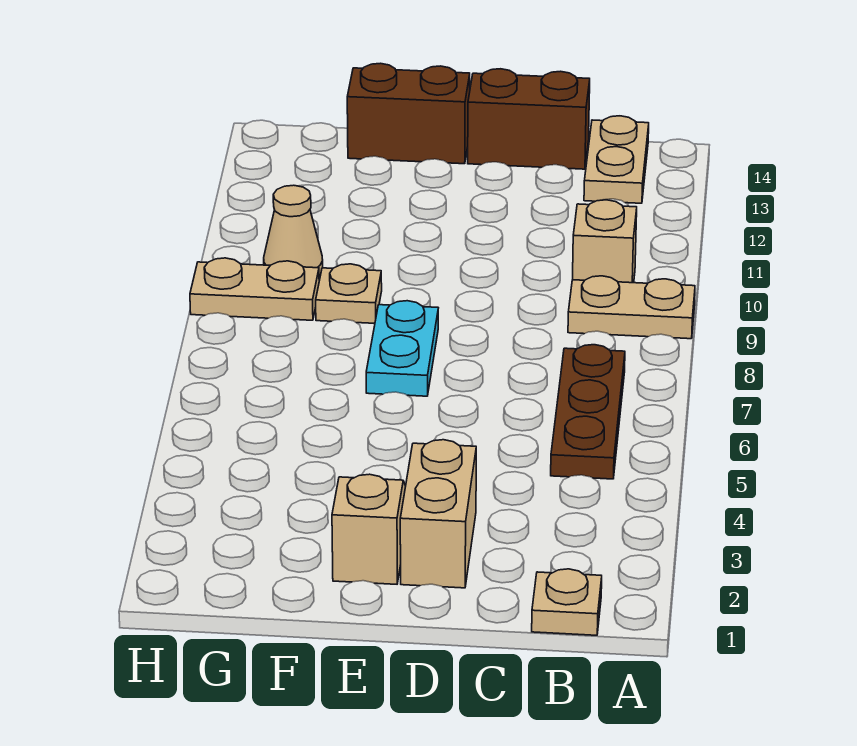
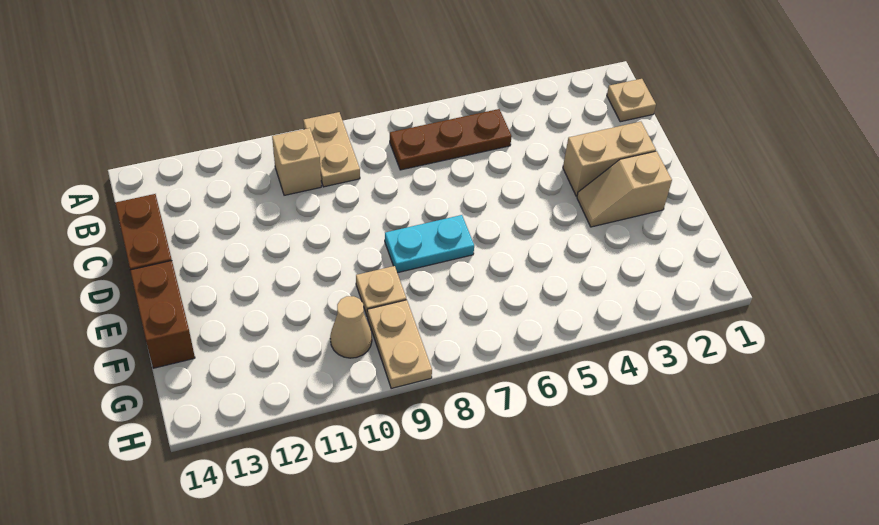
tan 1x2 plate [584,116,649,203] -> none

